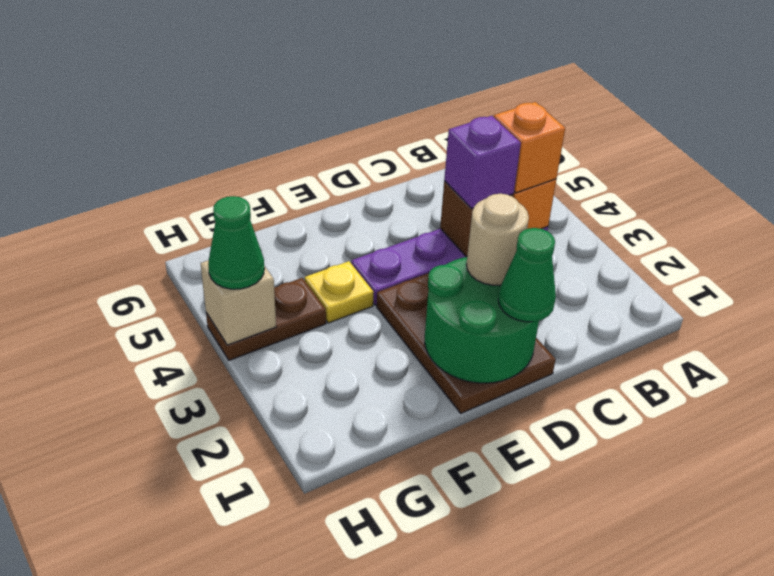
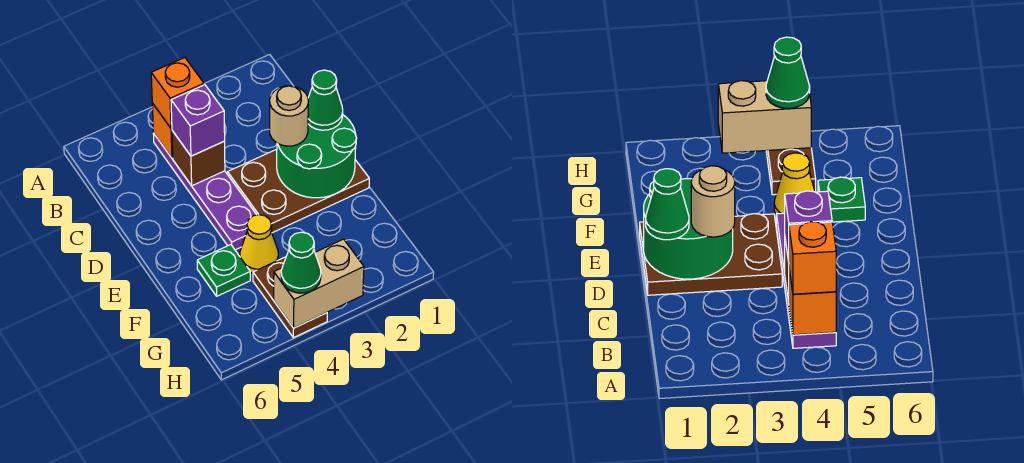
yellow 1x1 plate [305,261,374,323] -> yellow 1x1 cone [240,215,278,273]
none -> green 1x1 plate [197,245,250,296]
tan 1x1 brick [201,260,276,345] -> tan 1x2 brick [274,239,364,328]

